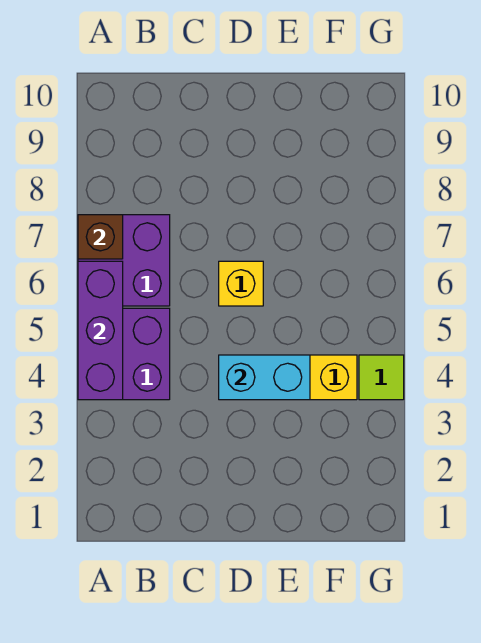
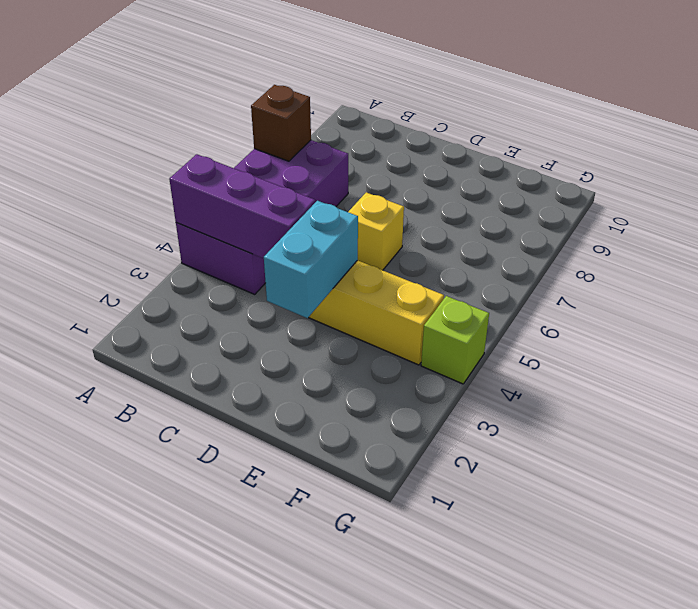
purple 1x3 brick [78,261,123,400] -> purple 1x3 brick turned to [169,154,315,259]
cyan 1x2 brick [219,355,310,400] -> cyan 1x2 brick turned to [264,201,358,318]
lime 1x1 tile [359,355,404,400] -> lime 1x1 brick [421,296,489,384]

